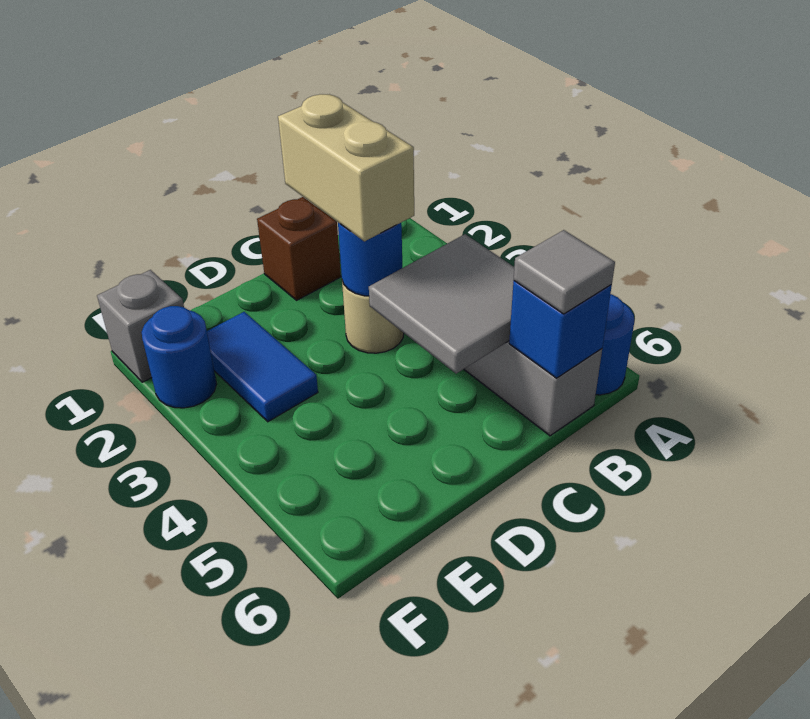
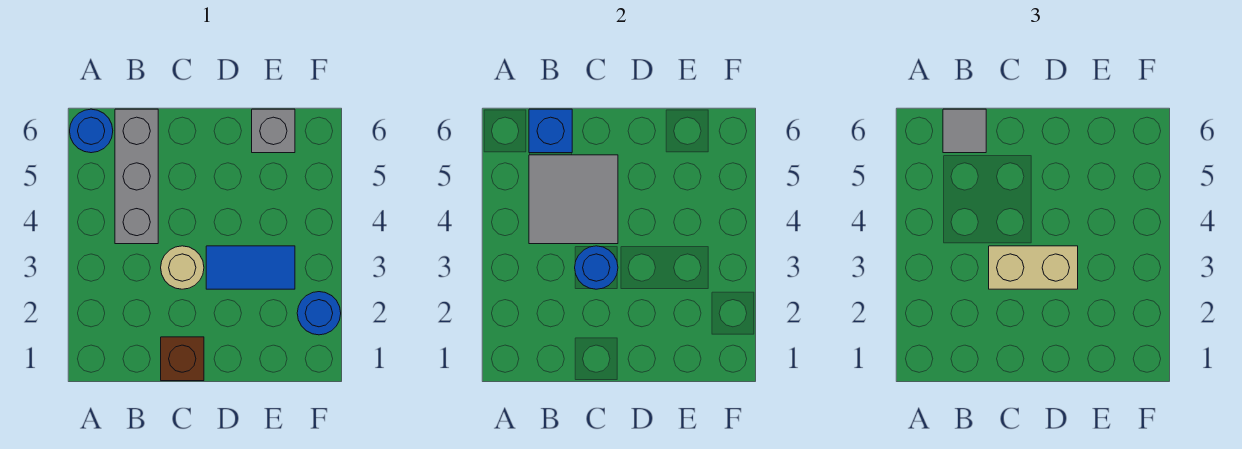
tan 1x2 brick [278,94,414,241] -> tan 1x2 brick turned to [989,246,1078,289]
blue 1x2 tile [207,312,318,422] -> blue 1x2 tile turned to [206,246,295,289]
grey 1x1 brick [97,270,184,382] -> grey 1x1 brick moved to [252,109,295,153]

